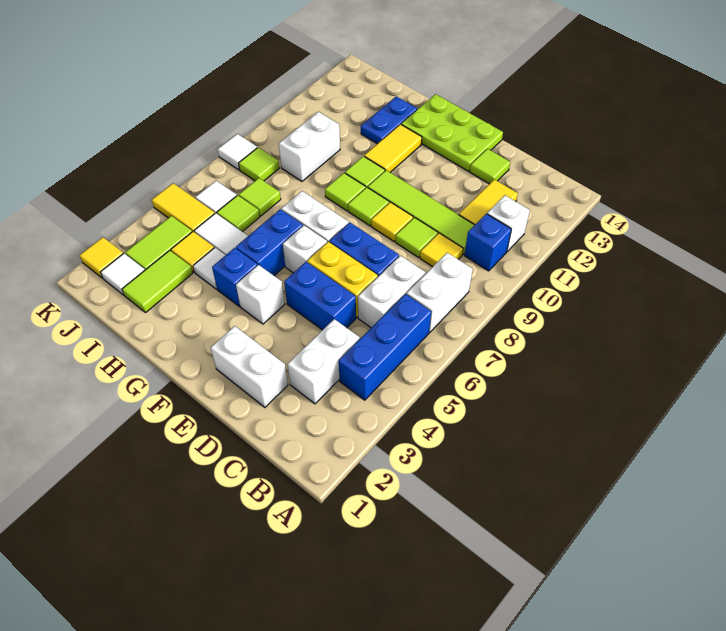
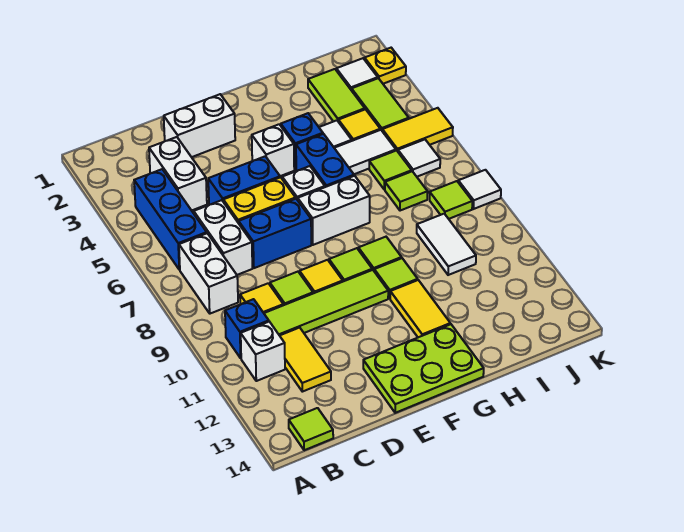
lime 1x1 tile [470,149,510,184] -> lime 1x1 tile moved to [289,408,333,450]
blue 1x2 plate [361,96,417,144] -> none
white 1x2 brick [279,112,340,181] -> white 1x2 tile [417,214,476,275]
yellow 1x1 tile [80,237,123,278] -> yellow 1x1 plate [365,48,406,84]

